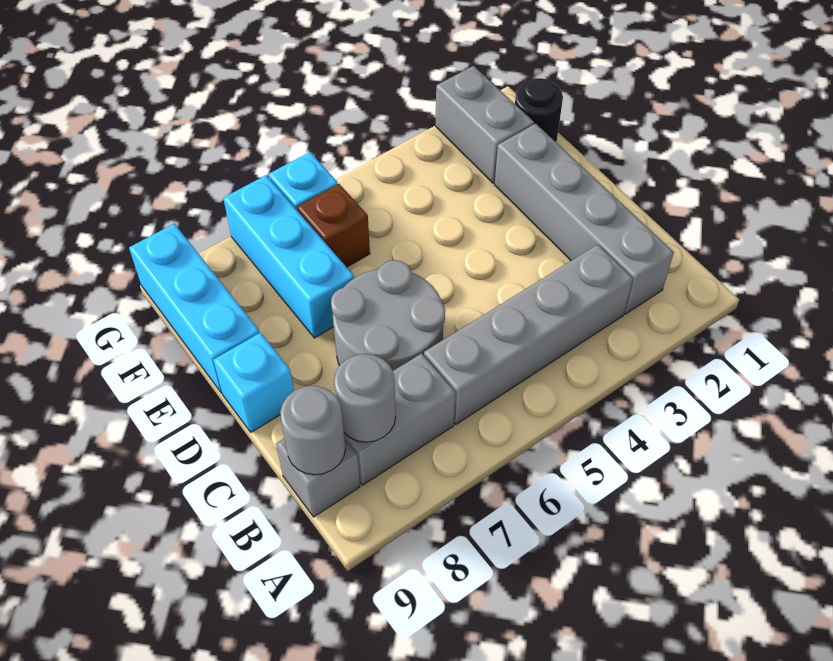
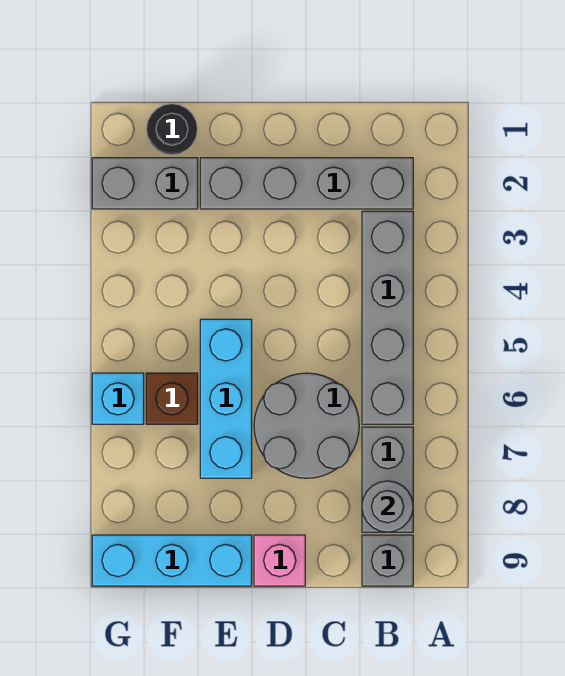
grey 1x1 round brick [280,386,346,475] -> none
cyan 1x1 brick [214,333,294,432] -> pink 1x1 brick [254,535,305,586]
cyan 1x3 brick [223,175,354,338] -> cyan 1x3 brick turned to [200,319,252,478]

